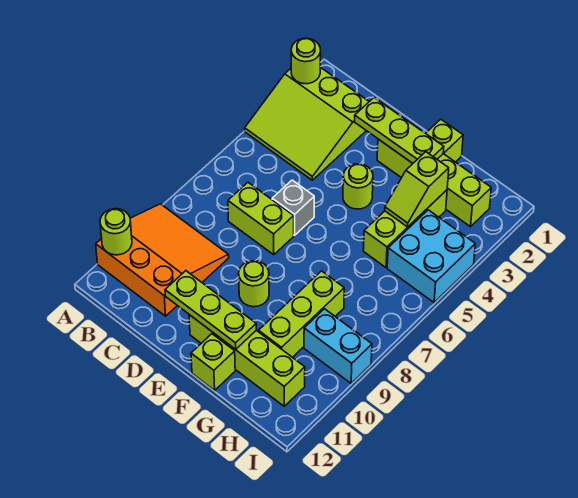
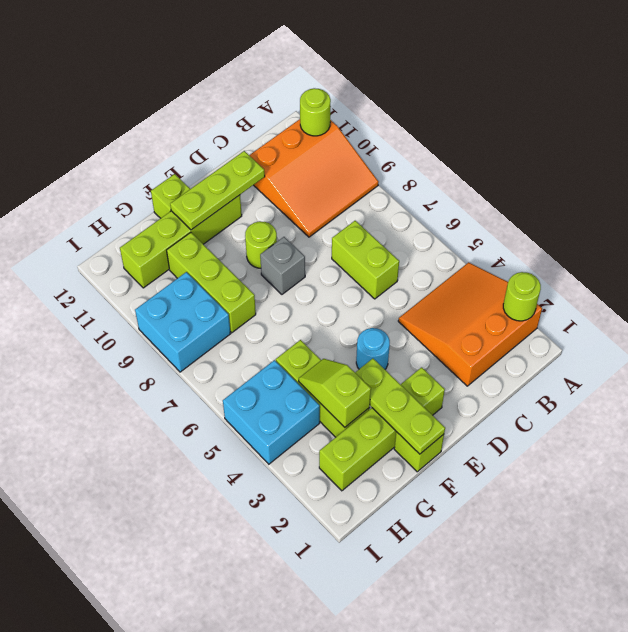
lime 3x3 slope [245,67,369,180] -> orange 3x3 slope [398,262,542,386]
lime 1x2 brick [228,183,294,255] -> lime 1x2 brick turned to [332,221,399,299]
lime 1x3 plate [355,98,444,163] -> lime 1x3 plate turned to [355,359,445,454]
grey 1x1 brick [272,180,314,235] -> grey 1x1 brick moved to [260,237,305,294]
lime 1x1 round brick [343,164,373,209] -> cyan 1x1 round brick [356,328,390,369]
cyan 1x2 brick [304,309,372,383] -> cyan 2x2 brick [135,272,231,372]

